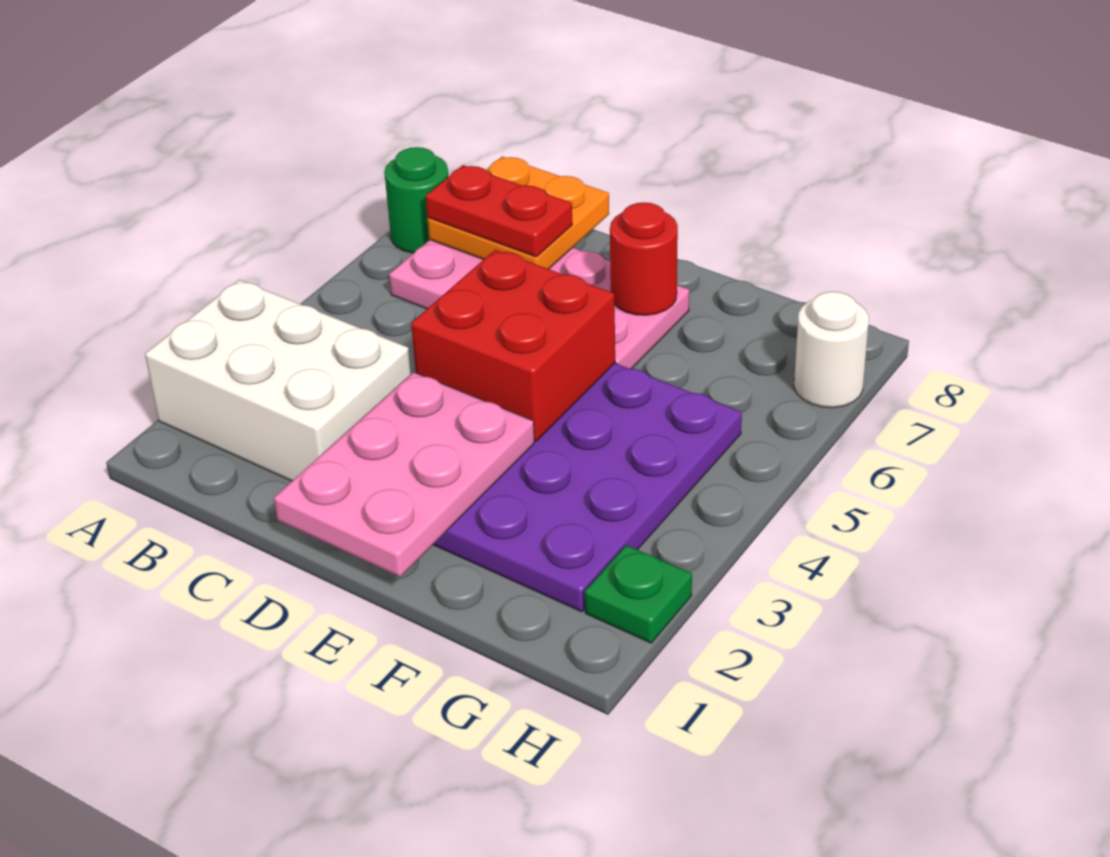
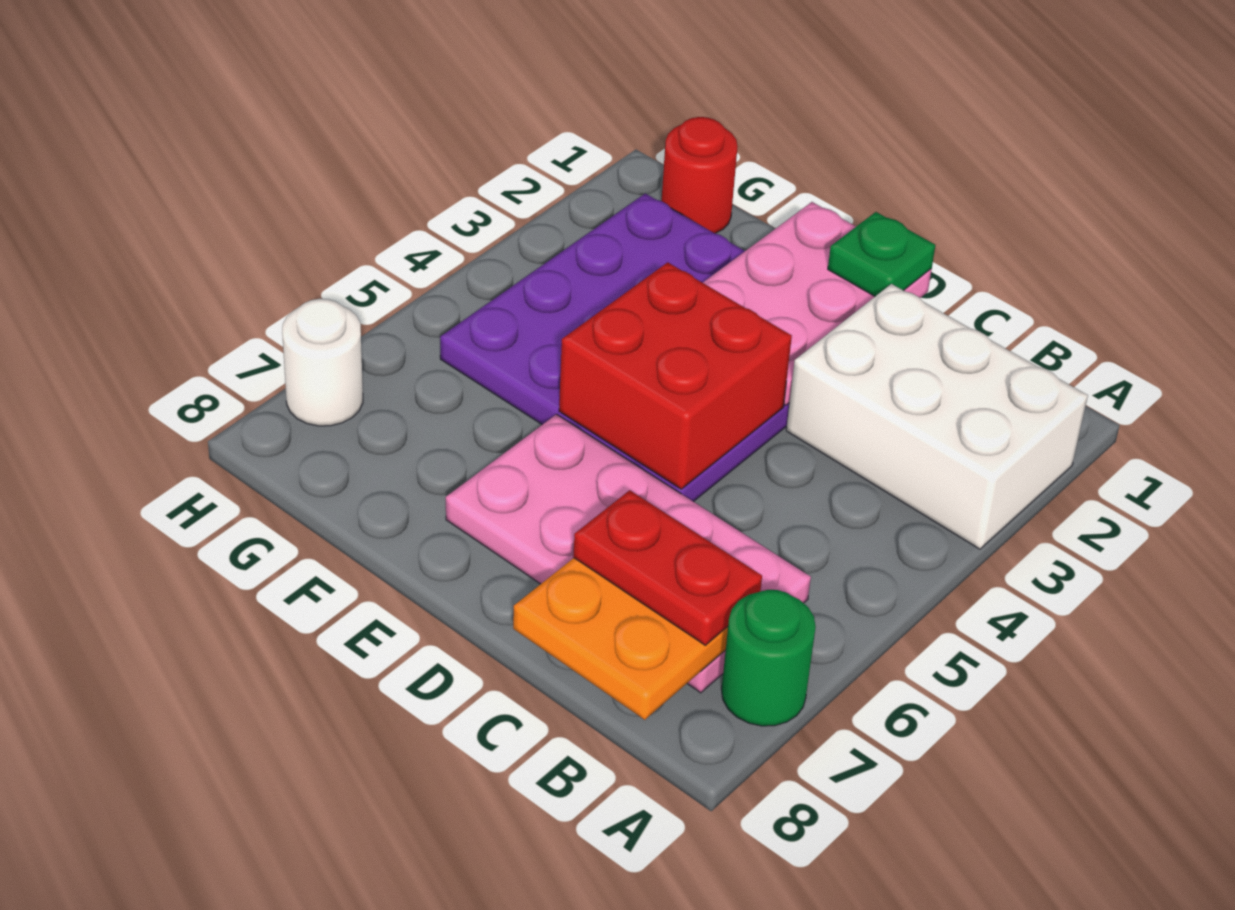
red 1x1 round brick [610,202,678,315] -> red 1x1 round brick moved to [661,117,738,233]
green 1x1 plate [585,545,692,643] -> green 1x1 plate moved to [828,212,935,296]

